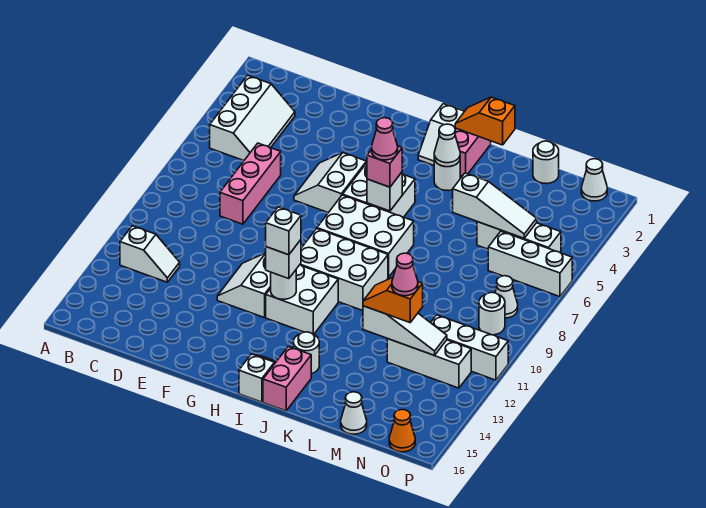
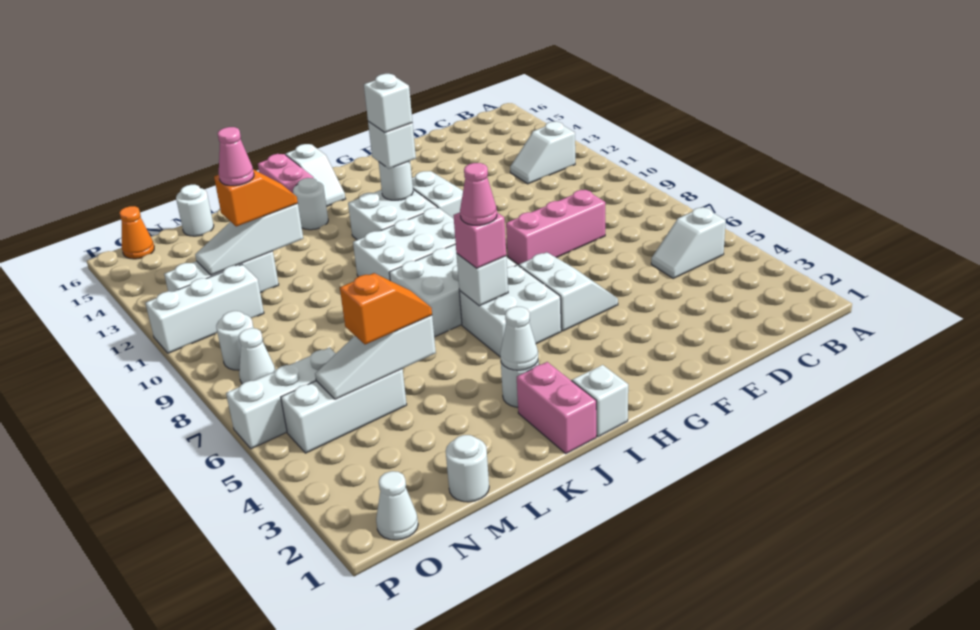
white 2x3 slope [210,75,295,161] -> white 1x2 slope [651,207,726,278]
pink 1x3 brick [220,143,281,224] -> pink 1x3 brick turned to [506,190,605,265]
orange 1x2 slope [455,97,515,145] -> orange 1x2 slope moved to [340,273,432,345]
white 1x1 cone [341,392,367,434] -> white 1x1 round brick [176,185,214,236]

